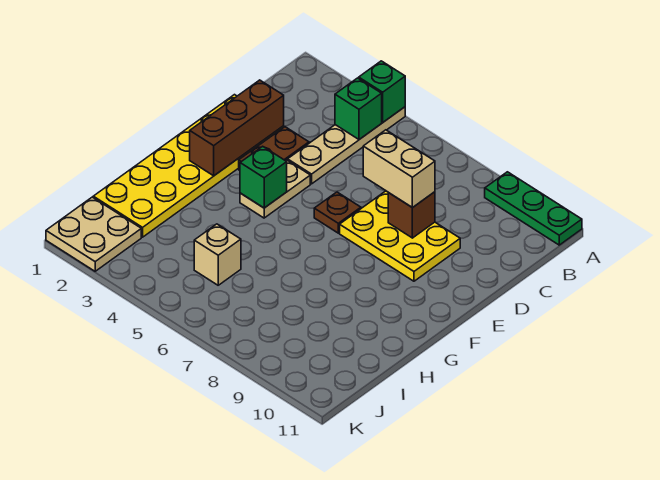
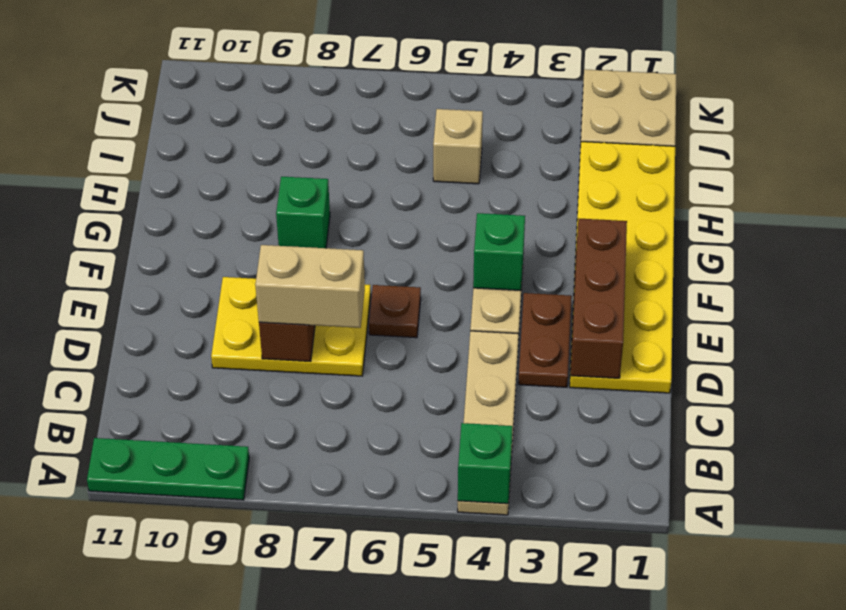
green 1x1 brick [335,78,382,139] -> green 1x1 brick moved to [276,177,330,248]

